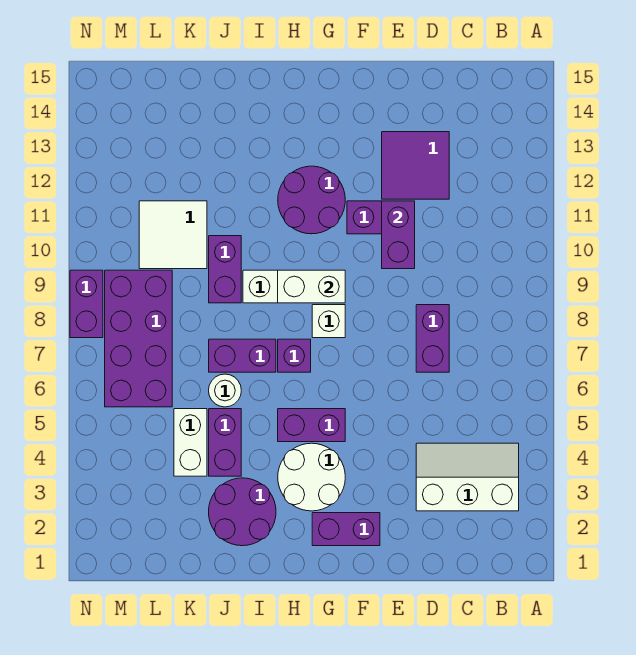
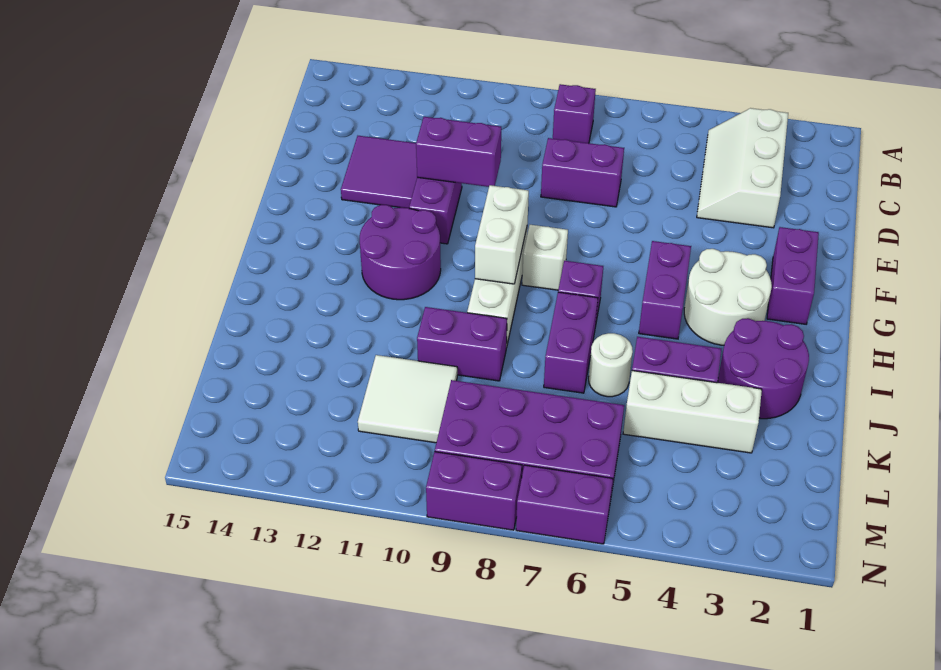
none -> purple 1x1 brick [553,84,596,143]
white 1x2 brick [174,409,207,476] -> white 1x3 brick [623,371,762,453]
none -> purple 1x2 brick [516,465,613,544]

